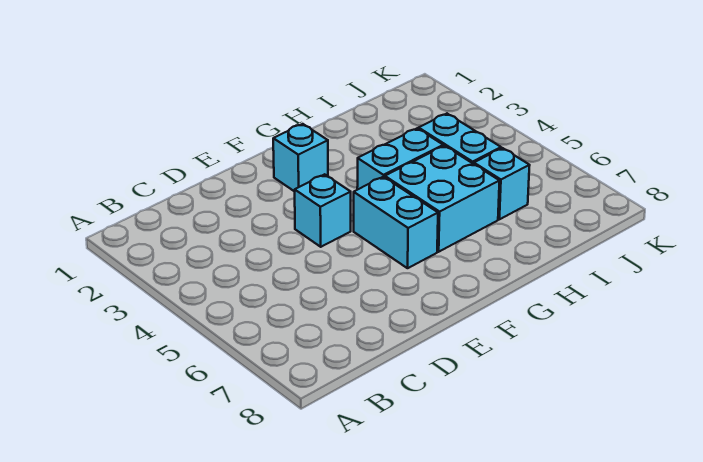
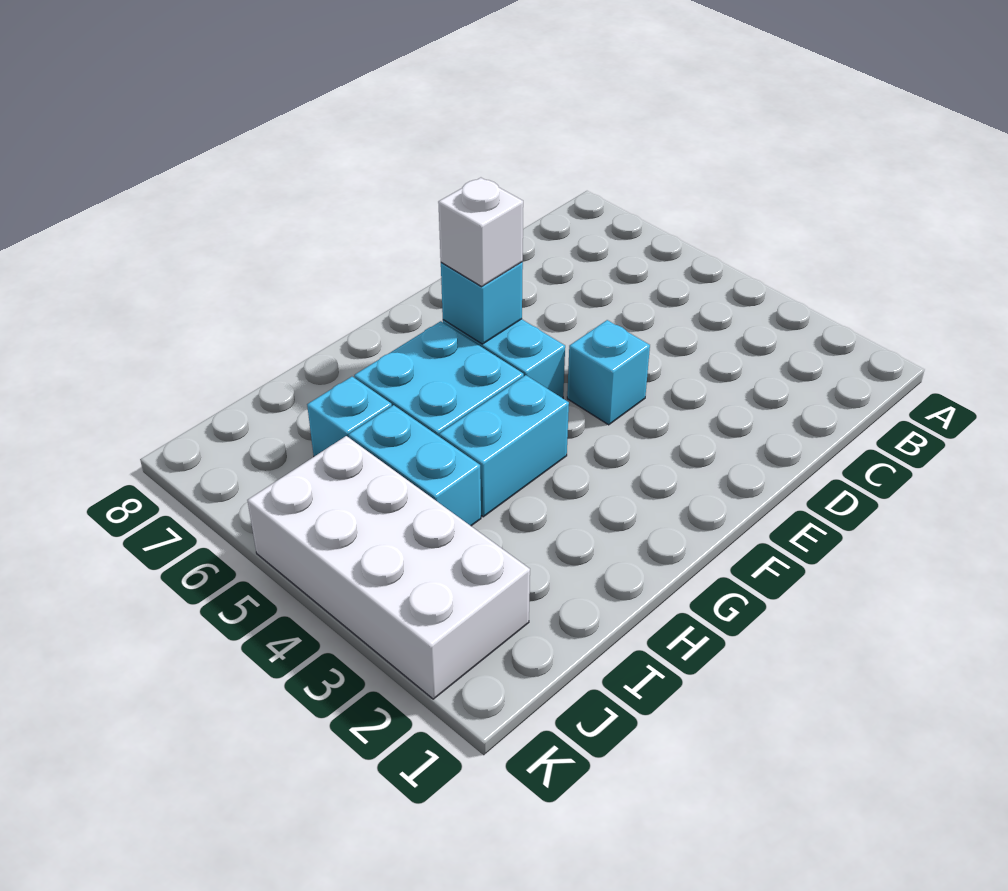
cyan 1x1 brick [273,124,328,192] -> cyan 1x1 brick moved to [441,262,523,344]
none -> white 1x1 brick [438,178,523,287]
none -> white 2x4 brick [247,436,530,699]

